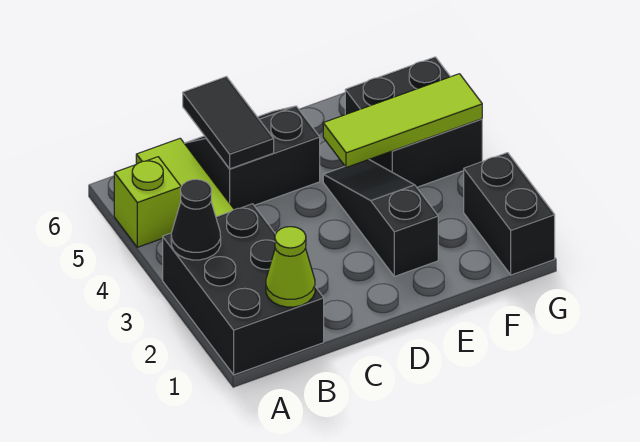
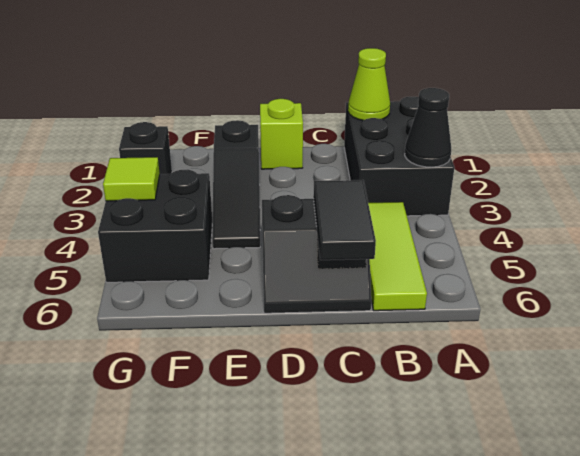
lime 1x1 brick [114,157,181,247] -> lime 1x1 brick moved to [260,99,303,169]
lime 1x3 tile [323,74,482,168] -> lime 1x1 tile [103,157,160,201]
black 1x2 brick [464,153,555,275] -> black 1x1 brick [119,122,172,174]

